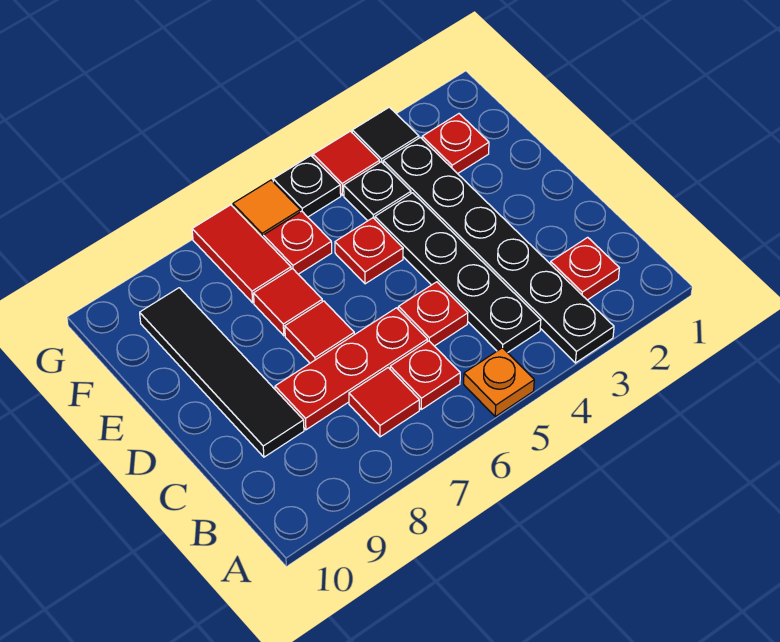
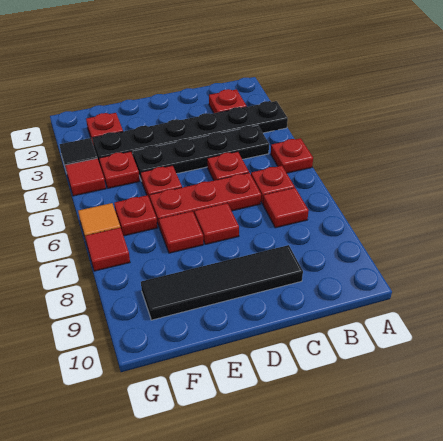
orange 1x1 plate [464,348,534,416] -> red 1x1 plate [271,138,313,173]
red 1x3 plate [275,308,427,430] -> red 1x3 plate turned to [150,173,261,228]
black 1x1 plate [344,162,411,221] -> red 1x1 plate [99,151,140,188]
red 1x2 tile [192,205,291,303] -> red 1x1 tile [85,228,130,271]
black 1x1 plate [273,156,341,217] -> none

